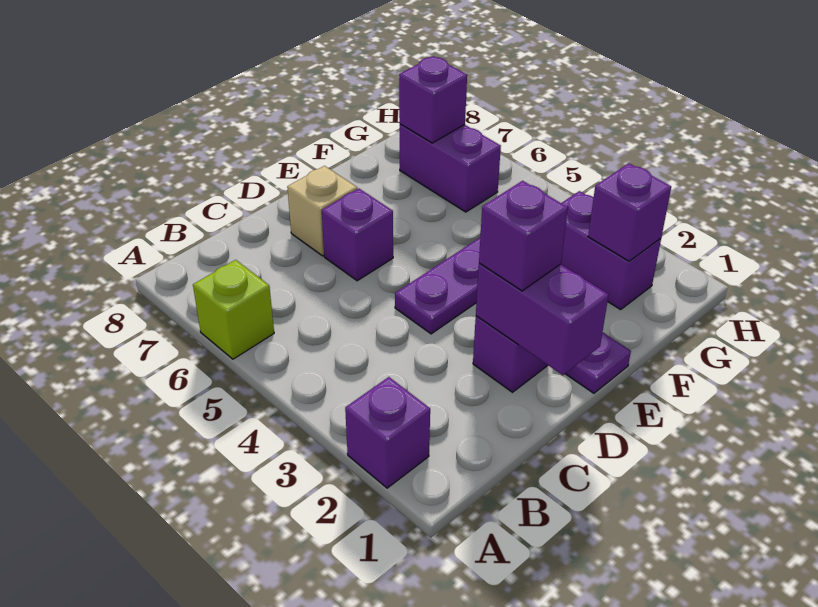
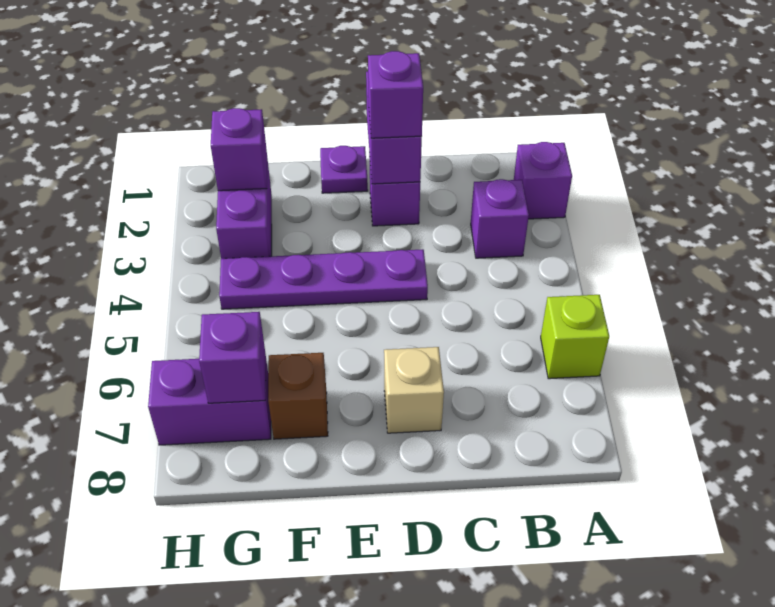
purple 1x1 brick [322,188,393,281] -> purple 1x1 brick moved to [471,179,529,258]
none -> brown 1x1 brick [268,353,328,439]
purple 1x2 brick [400,124,501,212] -> purple 1x2 brick turned to [148,359,271,445]

